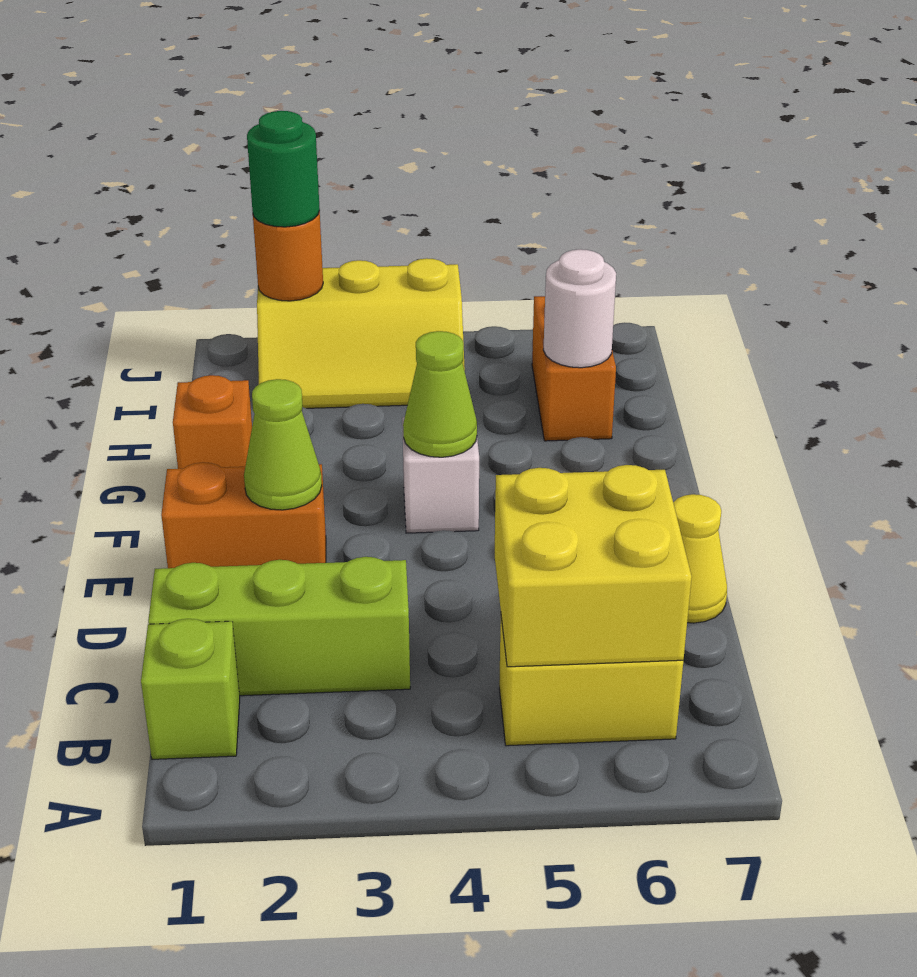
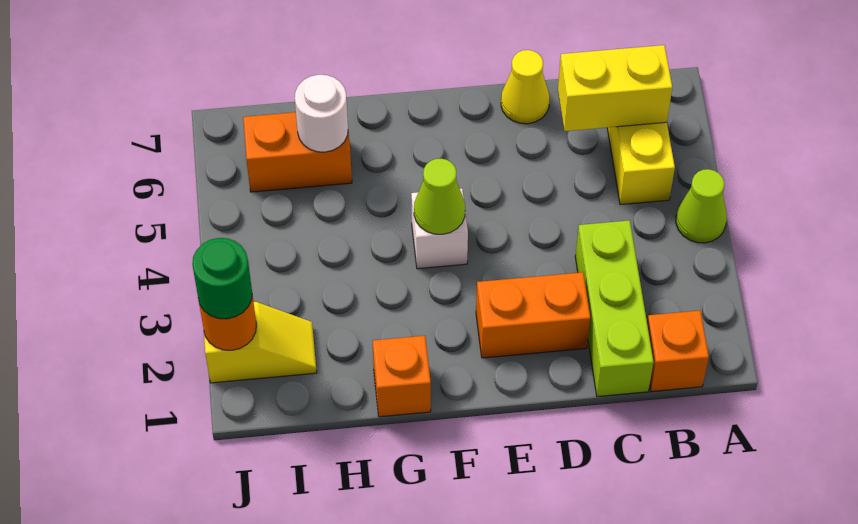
lime 1x1 brick [141,619,240,759] -> orange 1x1 brick [647,311,709,392]
yellow 2x2 brick [495,465,692,667] -> yellow 1x2 brick [558,45,672,131]
orange 1x2 brick [161,462,326,568] -> orange 1x2 brick turned to [476,272,590,358]
lime 1x1 cone [244,379,322,510] -> lime 1x1 cone moved to [676,169,727,243]
yellow 2x3 slope [257,258,465,408] -> yellow 1x2 slope [204,302,317,383]

